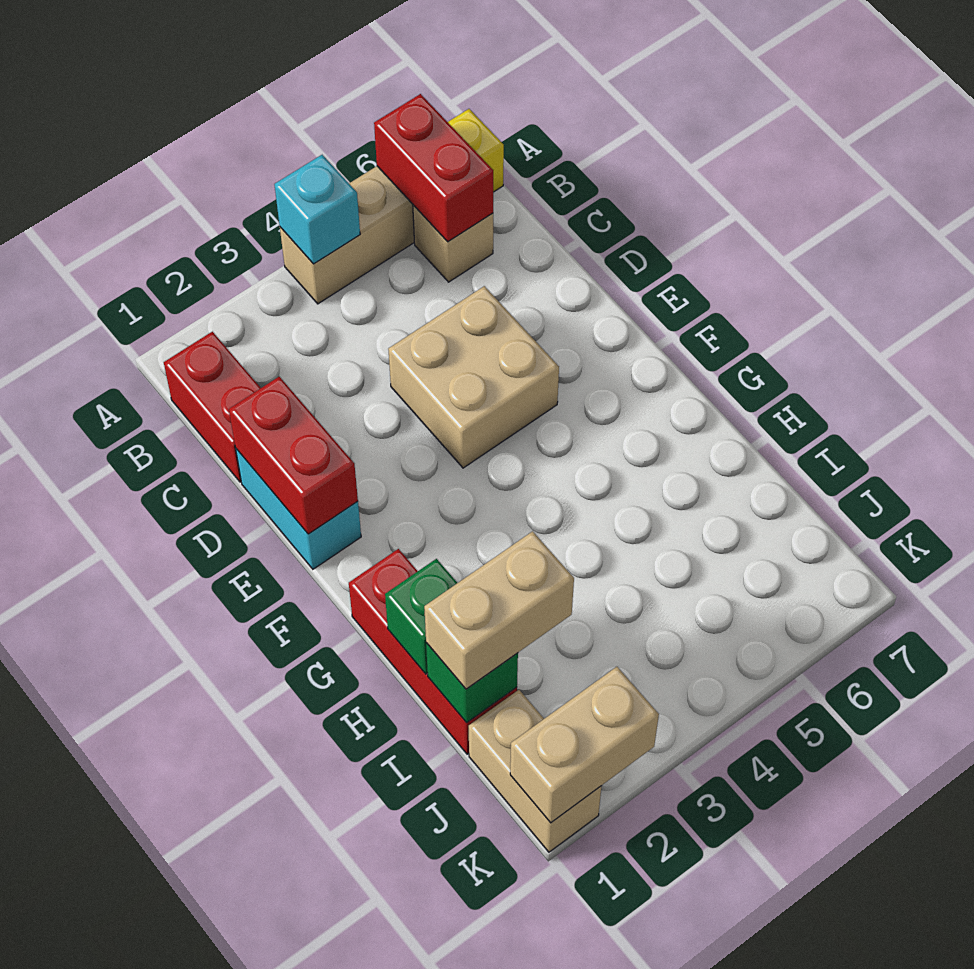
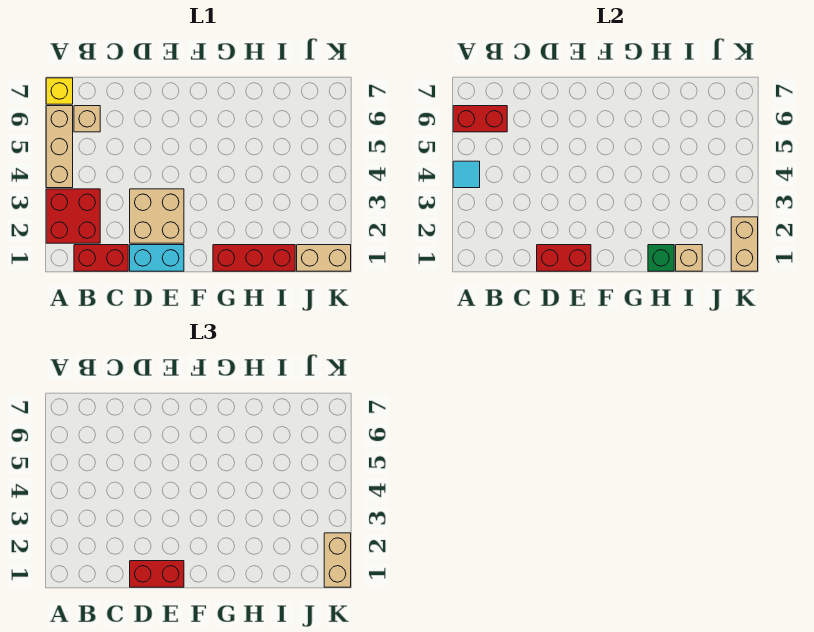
none -> red 2x2 brick [46,189,100,243]
cyan 1x1 brick [274,155,360,264] -> cyan 1x1 tile [453,161,480,188]
none -> red 1x2 brick [130,561,184,587]
tan 2x2 brick [388,286,559,468] -> tan 2x2 brick moved to [130,189,184,243]
green 1x1 brick [426,643,518,723] -> tan 1x1 brick [676,245,702,271]
tan 1x2 brick [424,531,574,689] -> tan 1x2 brick moved to [324,533,351,587]

